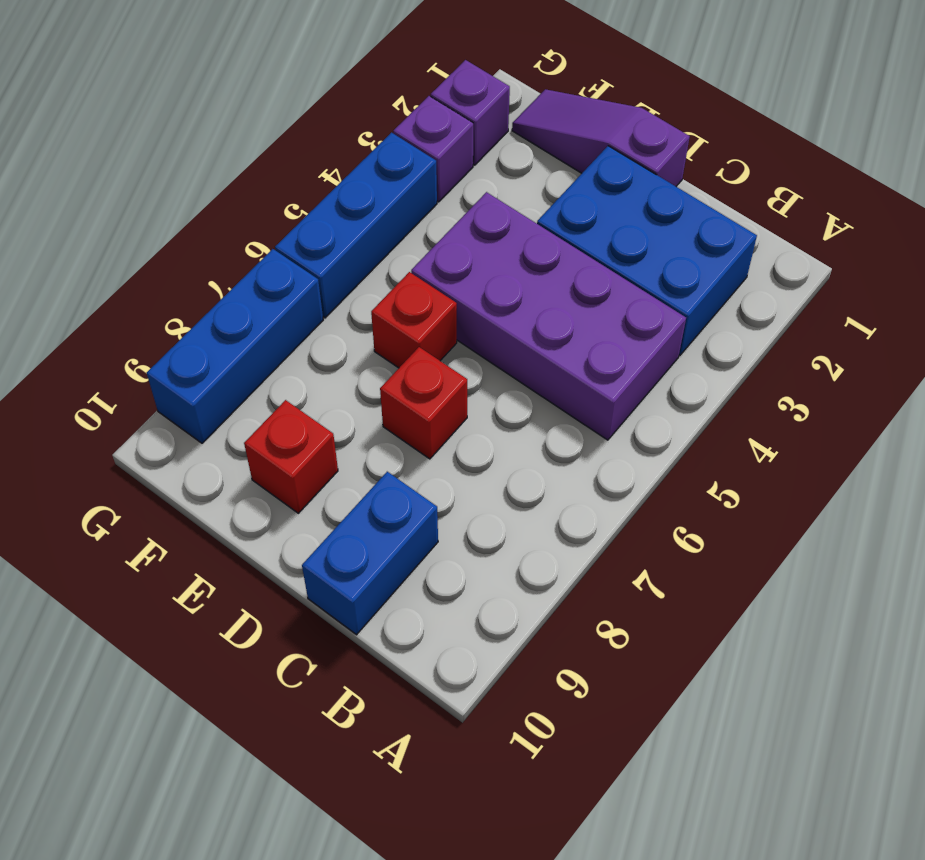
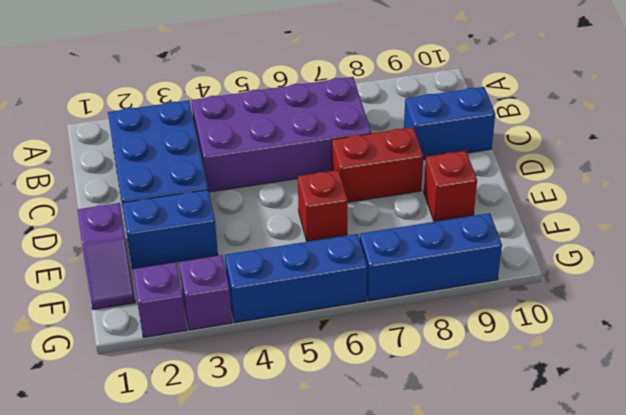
purple 2x4 brick [411,192,686,440] -> purple 2x4 brick turned to [191,77,371,192]
purple 1x3 slope [512,89,690,186] -> purple 1x2 slope [78,203,135,310]
red 1x1 brick [380,347,467,459] -> red 1x2 brick [332,127,423,202]
none -> blue 1x2 brick [122,190,218,269]

